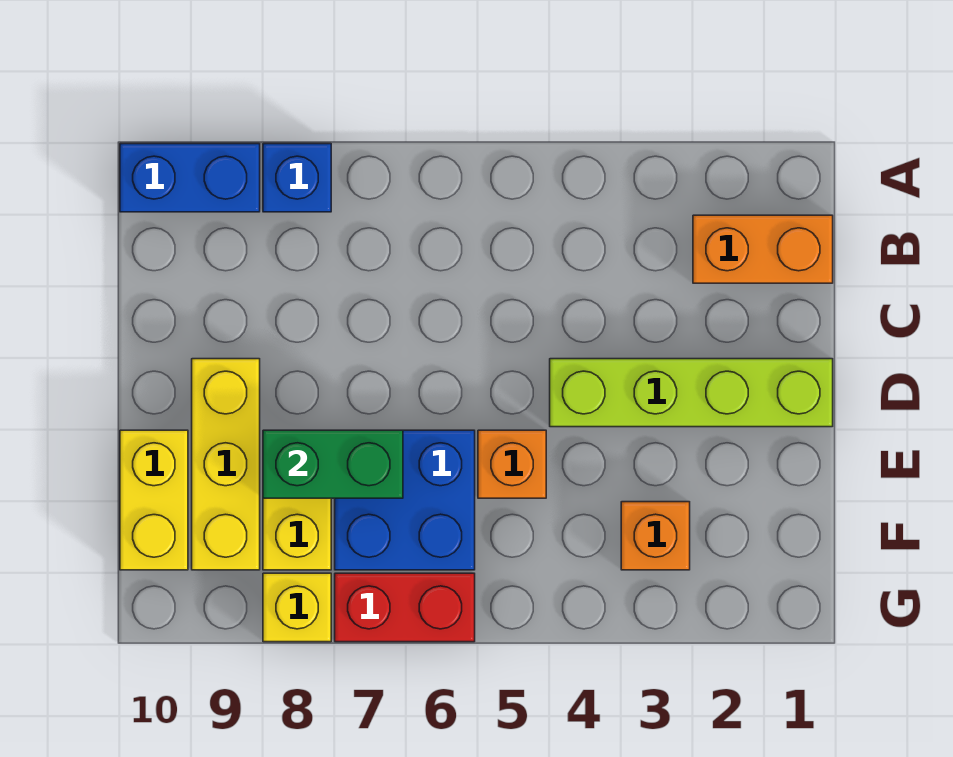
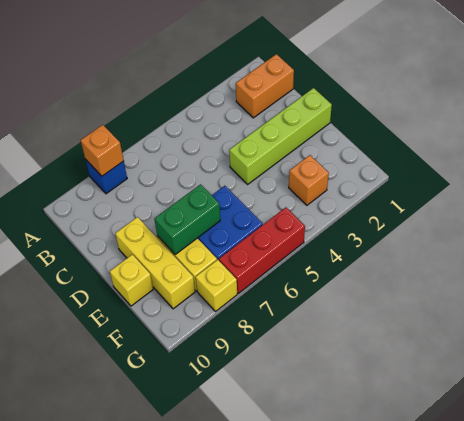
blue 1x2 brick [120,144,260,212] -> none
orange 1x1 brick [478,430,546,498] -> orange 1x1 brick moved to [81,125,124,176]
yellow 1x2 brick [120,430,188,570] -> yellow 1x1 brick [110,254,153,306]
red 1x2 brick [335,573,475,642] -> red 1x3 brick [219,207,305,293]

